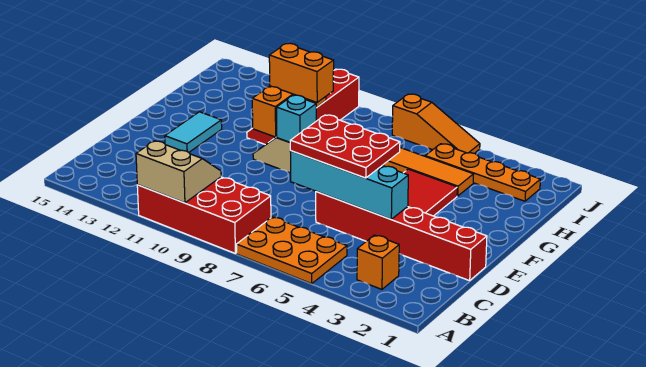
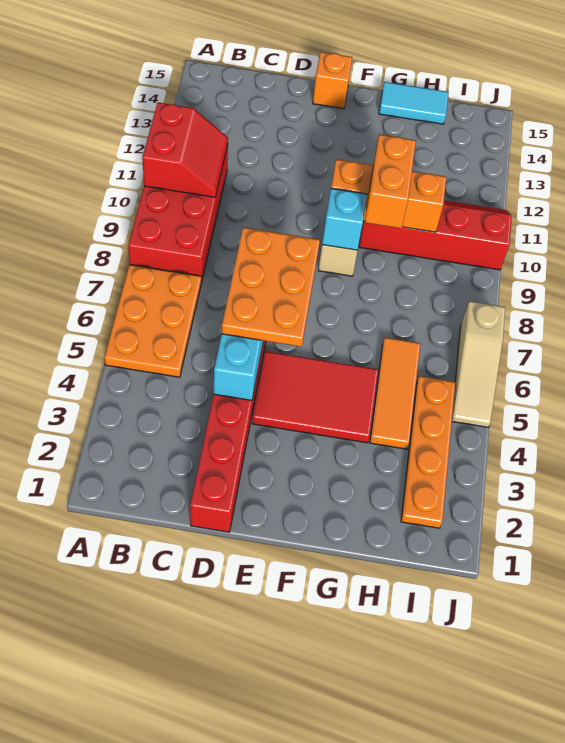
tan 2x2 slope [136,141,221,203] -> red 2x2 slope [142,103,228,197]
orange 1x1 brick [357,235,399,289] -> orange 1x1 brick moved to [313,52,352,109]
red 2x3 plate [290,115,400,178] -> orange 2x3 plate [222,227,320,347]
cyan 1x2 tile [165,112,222,152] -> cyan 1x2 tile moved to [379,82,449,124]
orange 1x3 slope [392,94,480,153] -> tan 1x3 slope [452,301,505,427]

